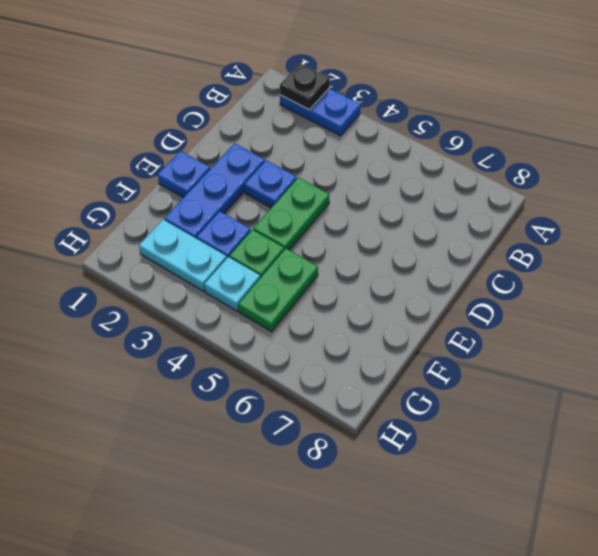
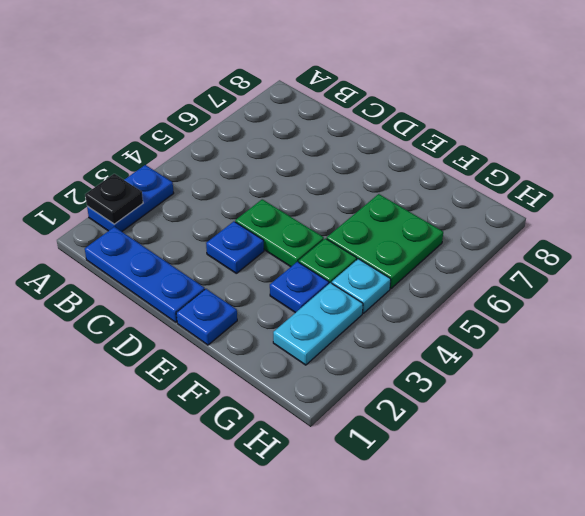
blue 1x3 plate [164,143,265,239] -> blue 1x3 plate moved to [85,227,205,322]
green 1x2 plate [238,248,318,332] -> green 2x2 plate [327,194,443,289]

